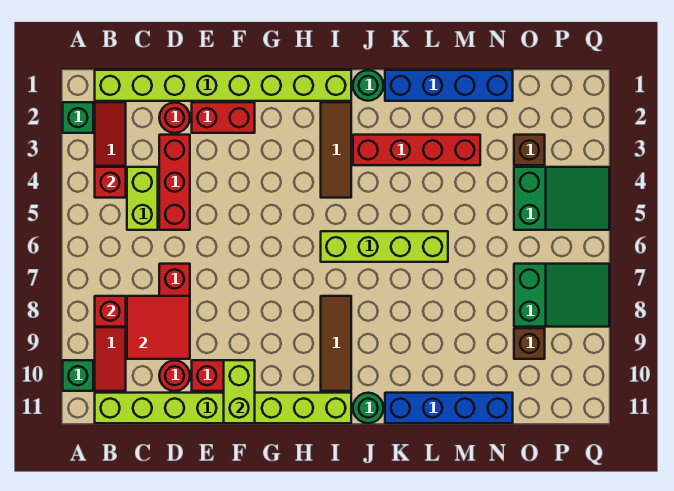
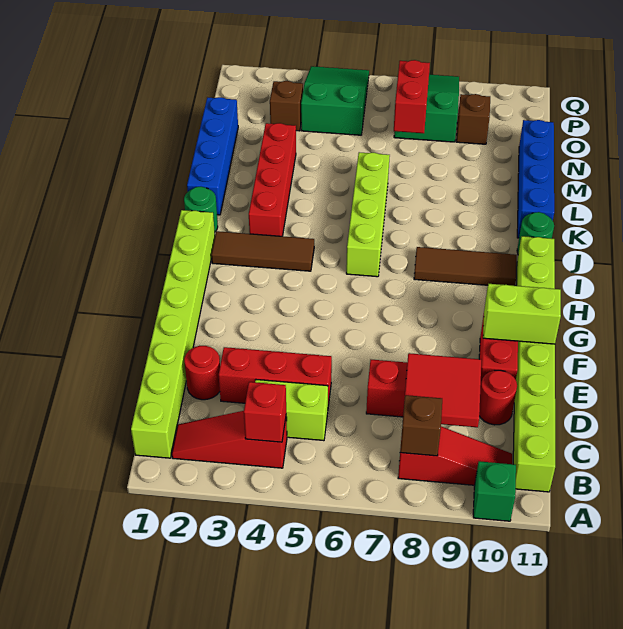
green 1x1 brick [63,102,93,133] -> none
red 1x1 brick [95,296,126,327] -> brown 1x1 brick [400,395,442,456]
red 1x2 brick [192,102,255,133] -> red 1x2 brick moved to [394,60,430,133]

